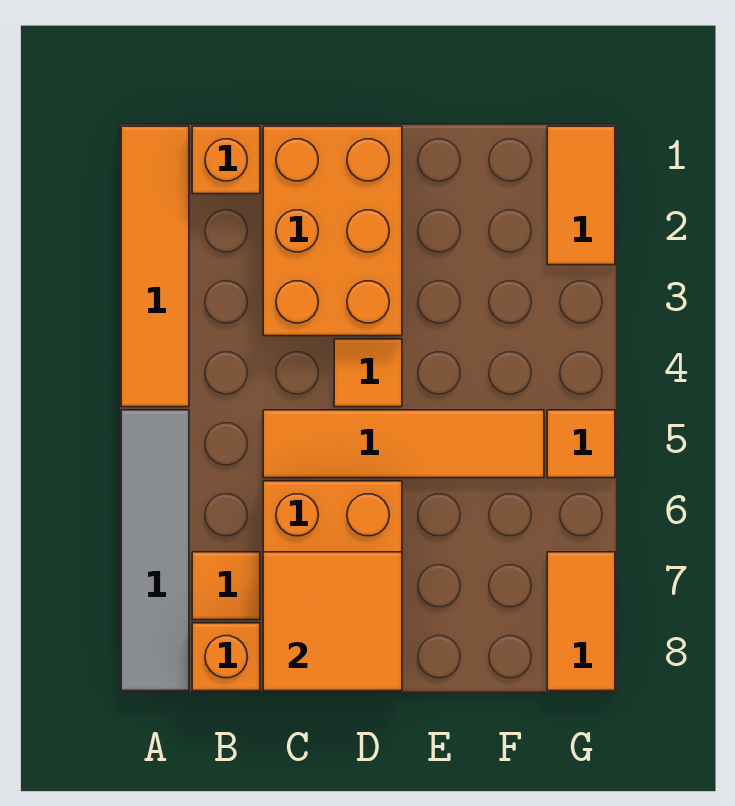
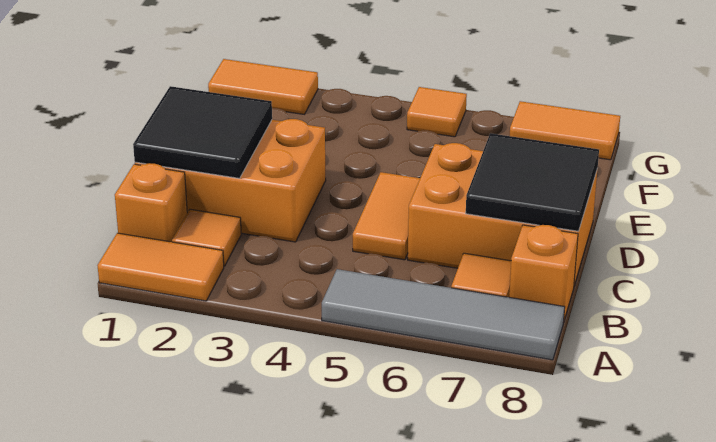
orange 1x4 tile [121,126,189,407] -> orange 1x2 tile [97,233,224,301]
none -> black 2x2 tile [133,86,272,178]
orange 1x4 tile [263,410,544,478] -> orange 1x2 tile [353,172,420,260]
orange 2x2 tile [263,552,402,691] -> black 2x2 tile [466,133,599,231]
orange 1x1 tile [334,339,402,407] -> orange 1x1 tile moved to [172,209,241,266]

